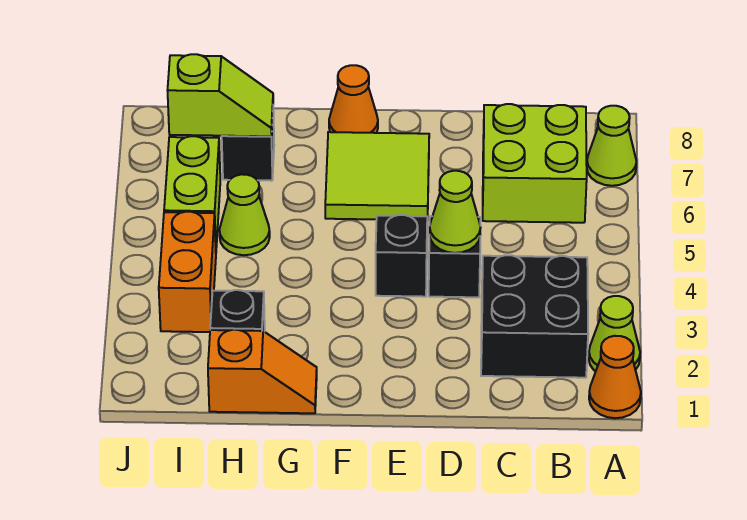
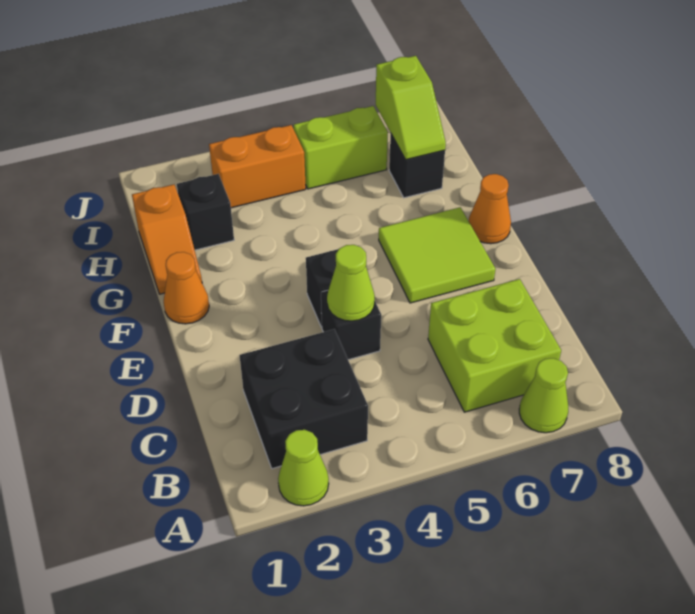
orange 1x1 cone [589,336,641,418] -> orange 1x1 cone moved to [164,252,209,324]
lime 1x1 cone [219,174,270,255] -> none

